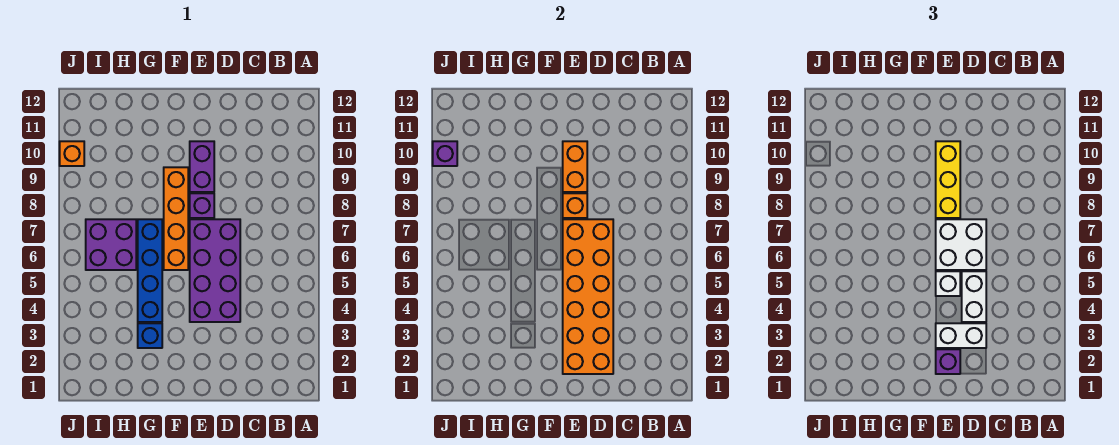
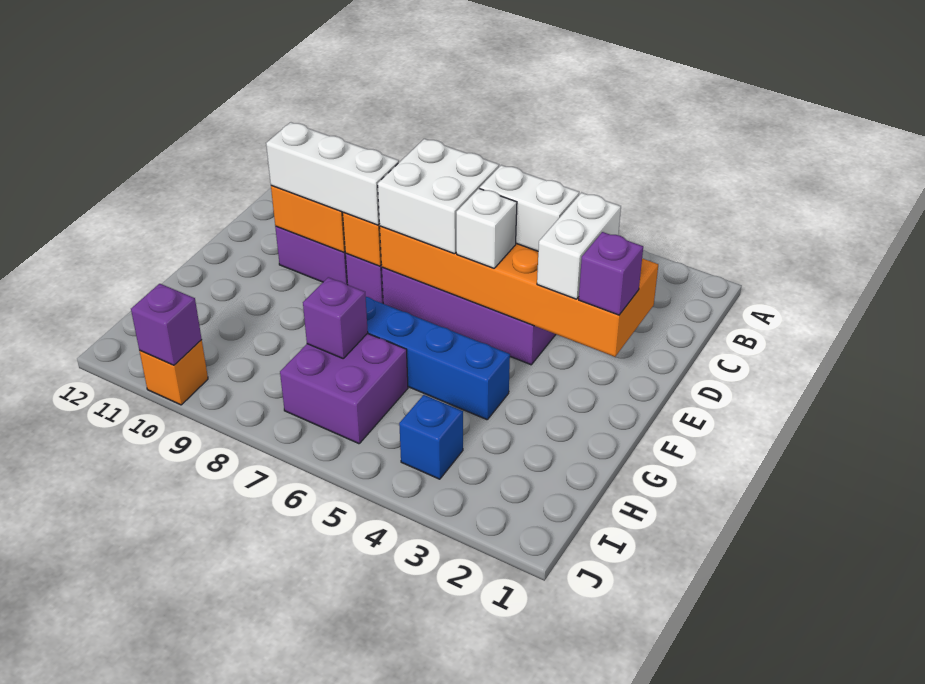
yellow 1x3 brick [936,141,960,218] -> white 1x3 brick [266,122,399,225]
orange 1x4 brick [164,167,188,270] -> none
blue 1x1 brick [138,323,162,348] -> blue 1x1 brick moved to [399,395,463,479]
none -> purple 1x1 brick [303,277,368,358]

